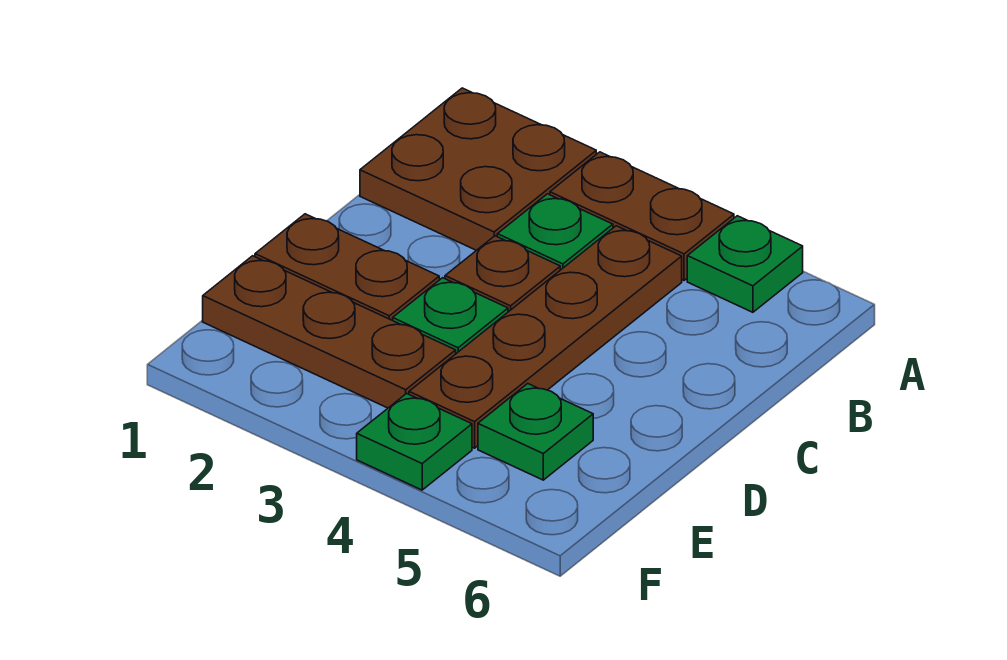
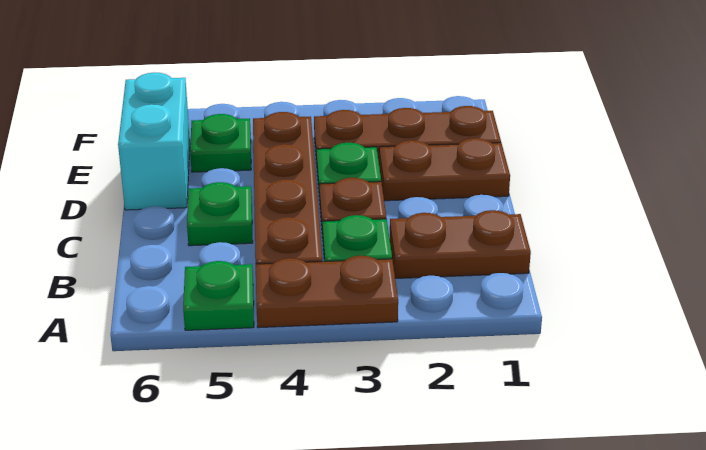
brown 2x2 plate [360,88,596,250] -> brown 1x2 plate [390,210,531,278]
none -> cyan 1x2 brick [118,73,190,210]
green 1x1 plate [357,394,472,490] -> green 1x1 plate moved to [187,182,253,246]

